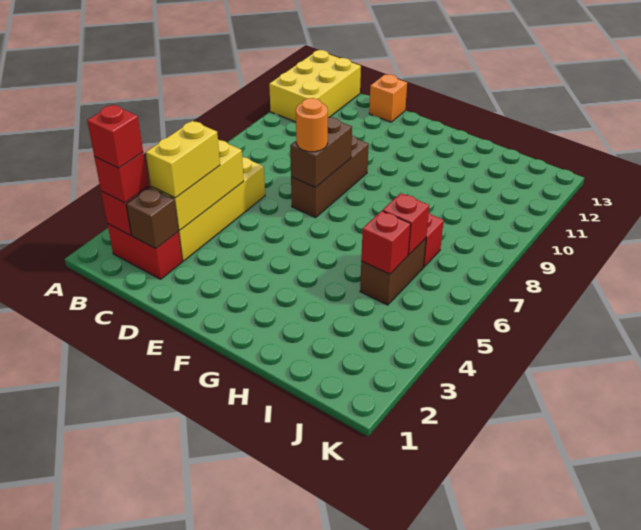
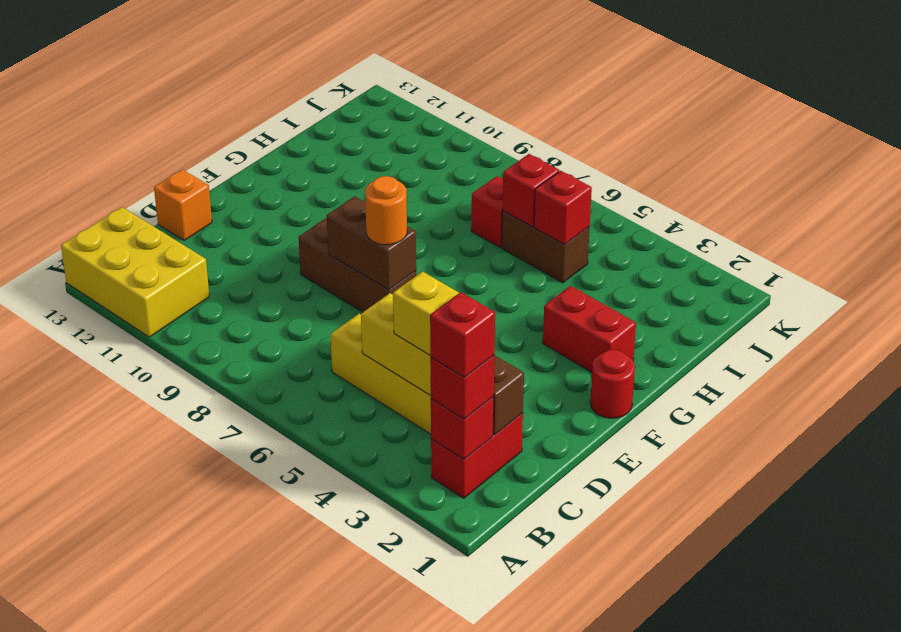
none -> red 1x1 round brick [590,350,635,418]
none -> red 1x2 brick [543,286,636,372]

